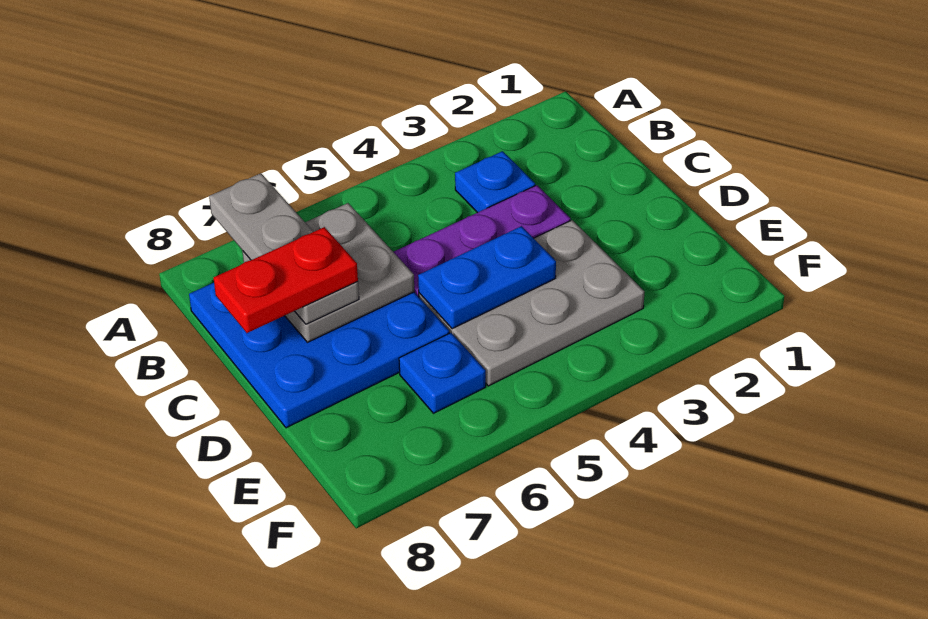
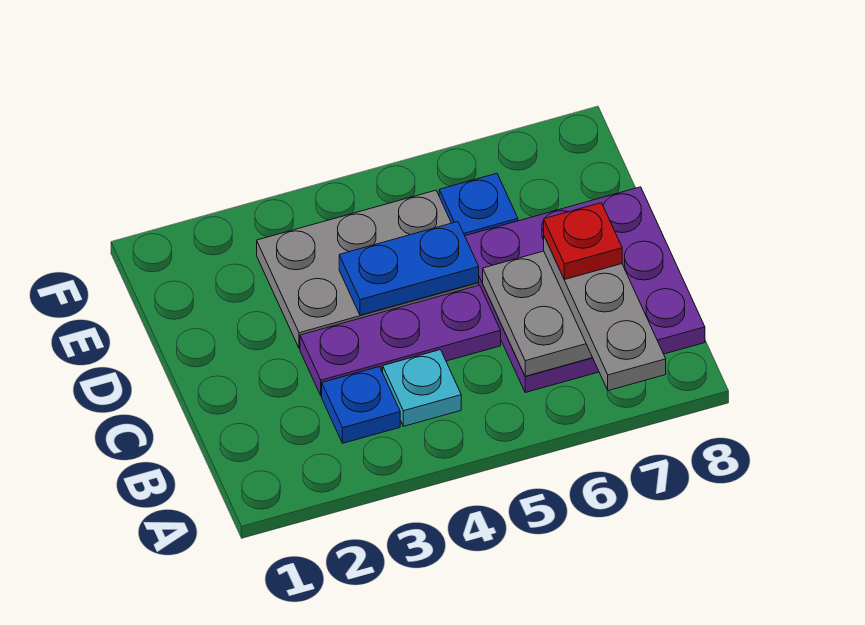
none -> cyan 1x1 plate [383,350,461,426]
blue 3x3 plate [189,283,450,428] -> purple 3x3 plate [465,187,705,392]
red 1x2 plate [214,227,358,333] -> red 1x1 plate [544,203,622,280]

